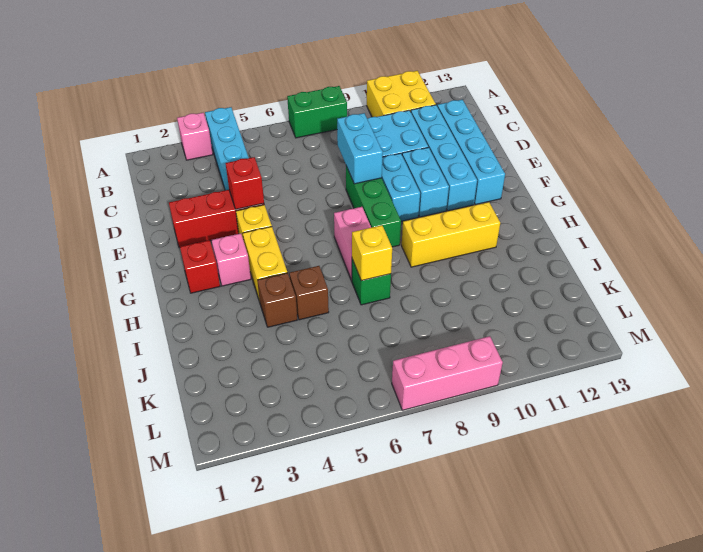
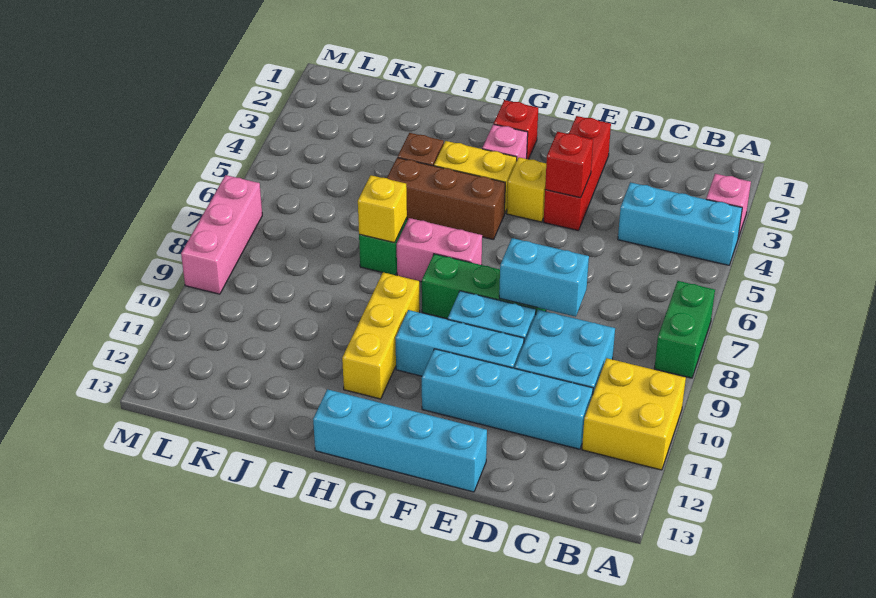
cyan 1x4 brick [437,100,505,205] -> cyan 1x4 brick moved to [313,389,487,492]
cyan 1x2 brick [402,147,449,217] -> cyan 1x3 brick [395,310,524,376]
brown 1x1 brick [289,266,329,320] -> brown 1x3 brick [387,158,505,240]

